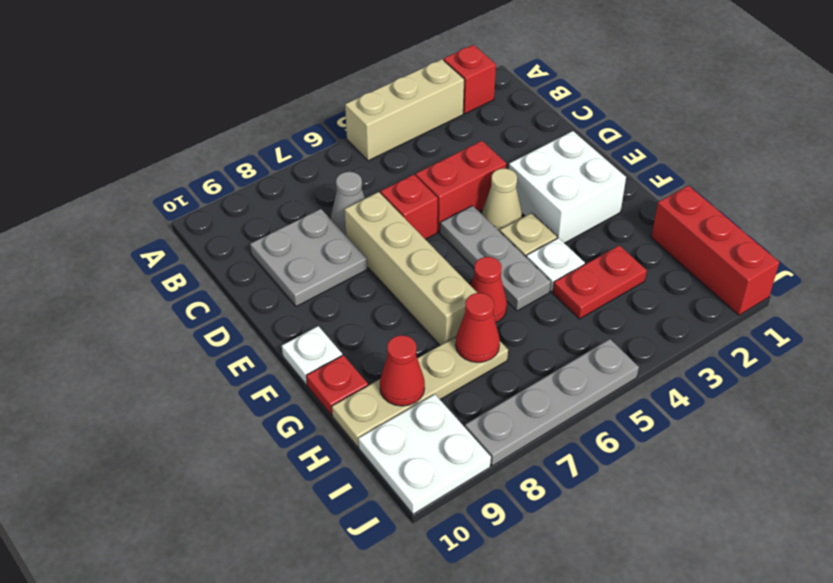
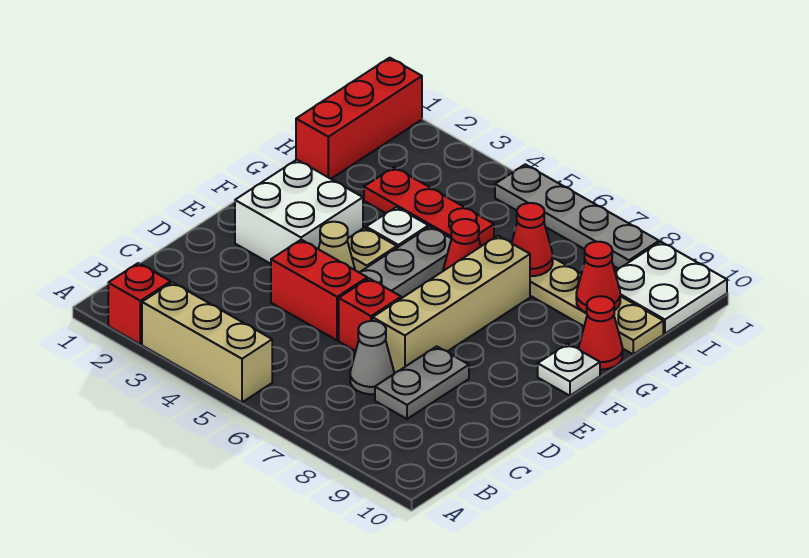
grey 2x2 plate [250,209,367,306] -> grey 1x2 plate [375,346,469,419]
red 1x1 plate [306,355,368,415] -> red 1x1 cone [579,296,622,370]
red 1x2 plate [553,245,647,319] -> red 1x3 plate [364,167,494,246]

